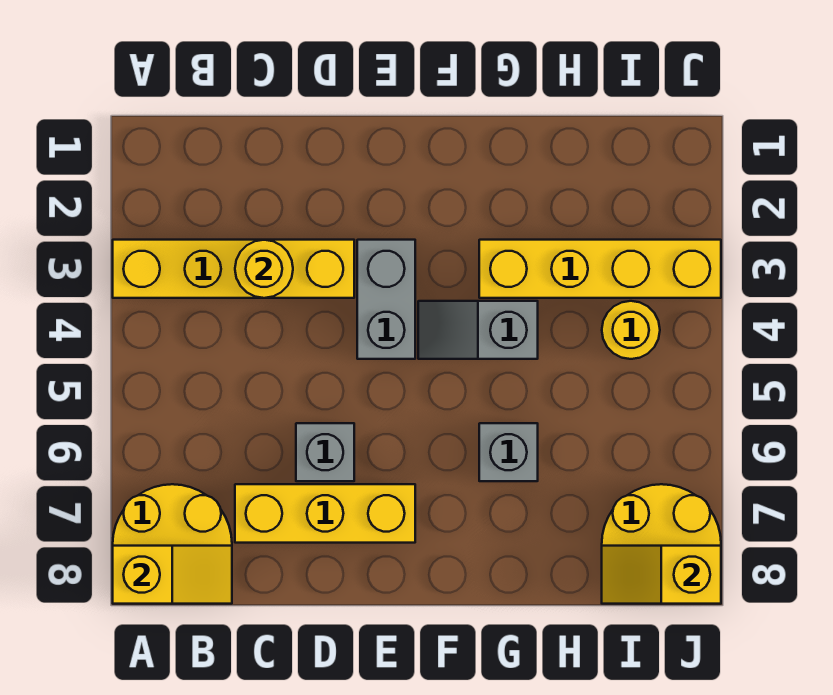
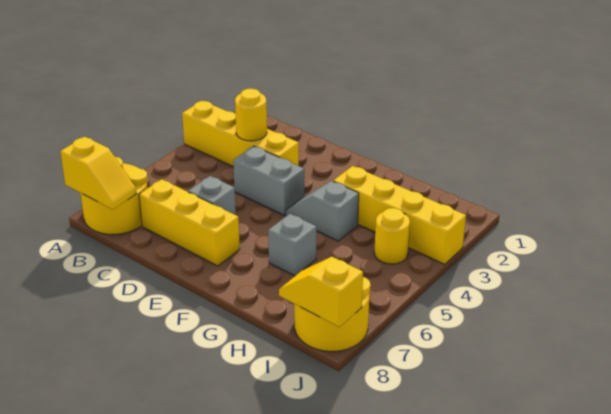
grey 1x2 brick [357,240,415,359] -> grey 1x2 brick turned to [233,146,304,215]

